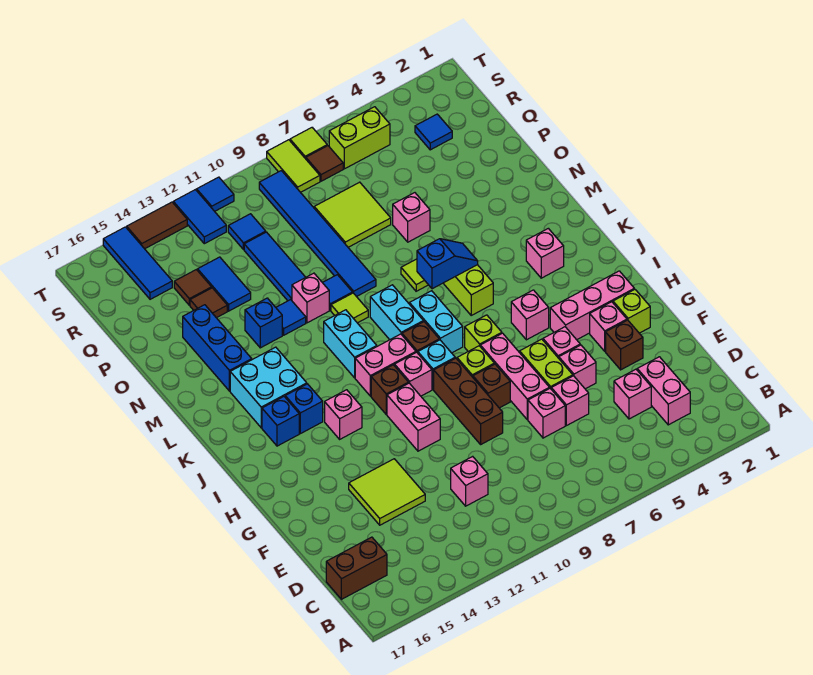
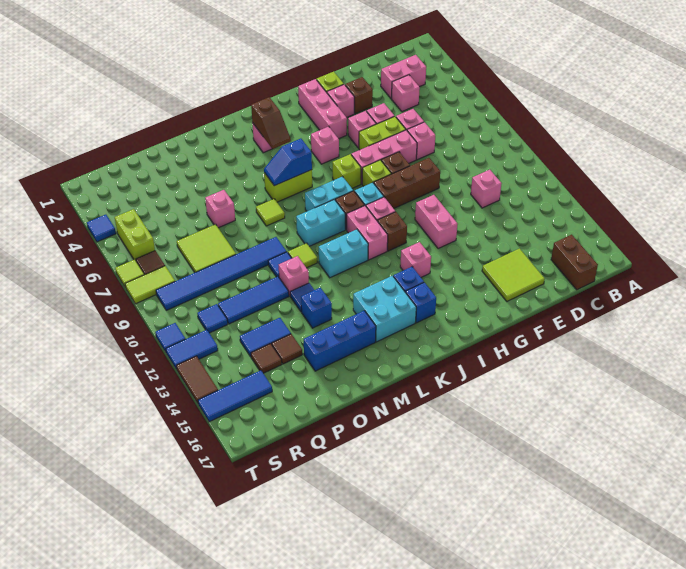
lime 2x2 tile [349,459,425,525] -> lime 2x2 tile moved to [482,249,545,301]
pink 1x2 brick [387,383,440,451] -> pink 1x2 brick turned to [415,195,458,249]
none -> brown 1x2 slope [251,97,291,149]
blue 1x2 slope [417,239,478,289] -> blue 1x2 slope turned to [264,139,312,186]
blue 1x1 tile [415,114,452,150] -> blue 1x1 tile moved to [87,215,116,242]

